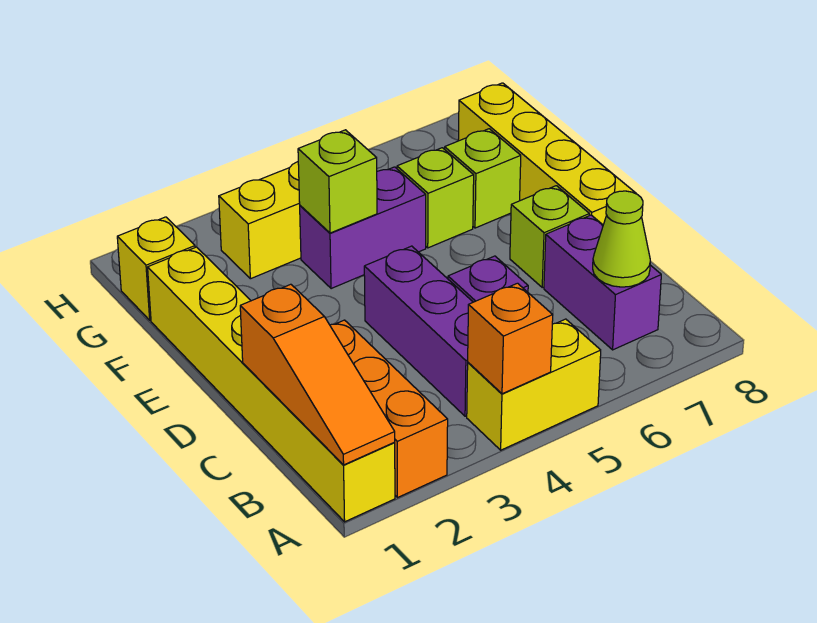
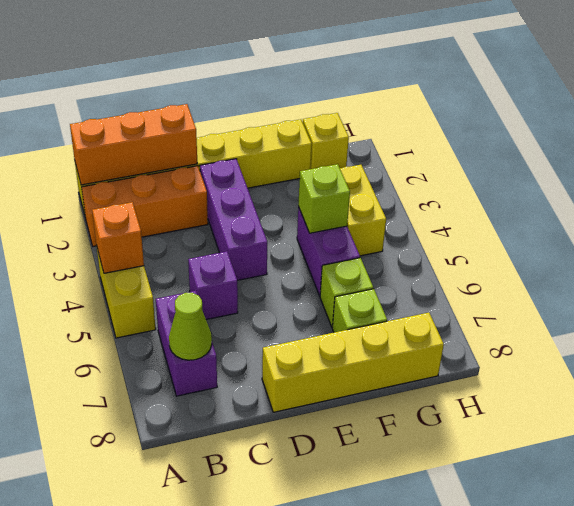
orange 1x3 slope [240,284,395,465] -> orange 1x3 brick [70,104,197,185]
purple 1x3 brick [364,246,473,416] -> purple 1x3 brick turned to [200,159,267,280]
purple 1x2 brick [544,215,661,350] -> purple 1x2 brick turned to [156,291,217,396]
lime 1x1 brick [510,186,589,287] -> none

